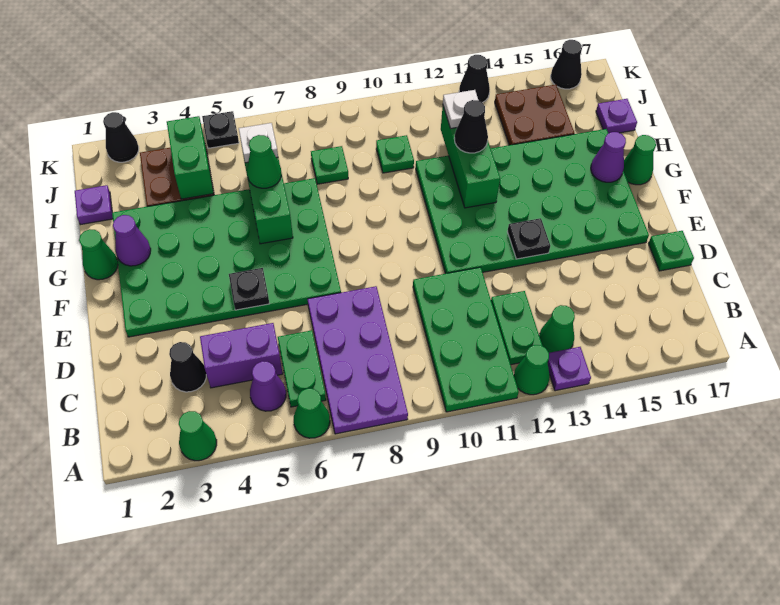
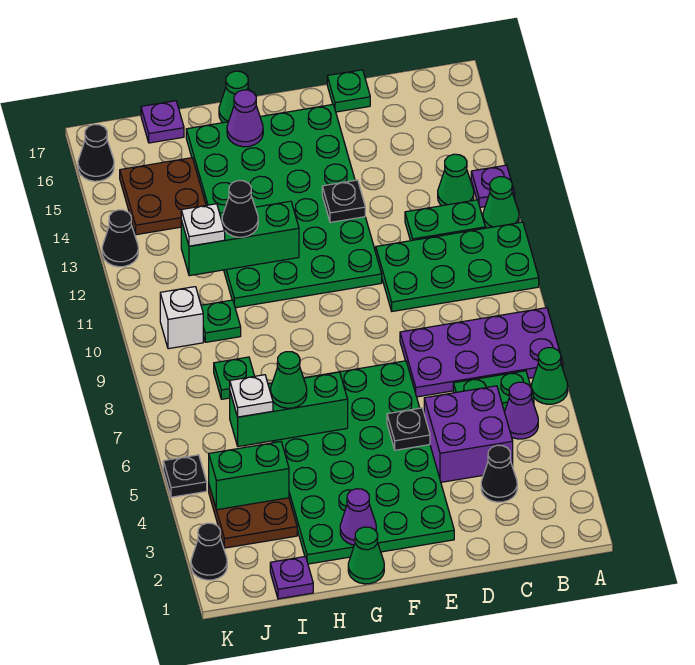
green 1x1 cone [179,411,217,461] -> none
purple 1x2 brick [200,323,283,388] -> purple 2x2 brick [424,386,513,482]
none -> white 1x1 brick [160,287,203,349]

